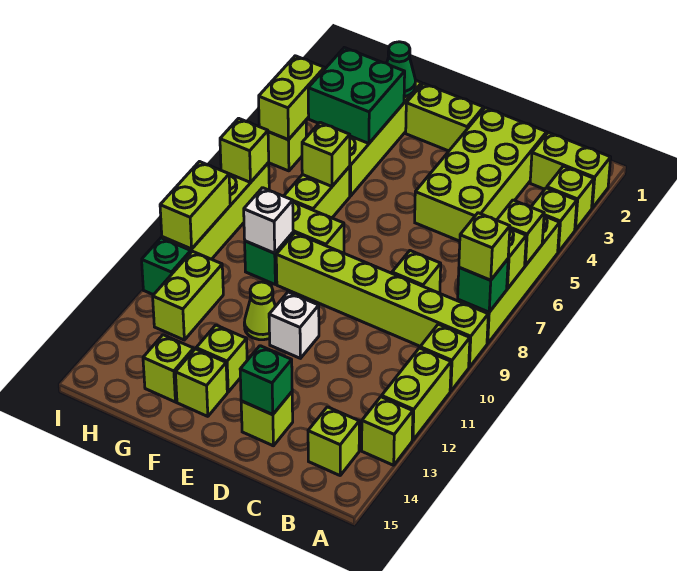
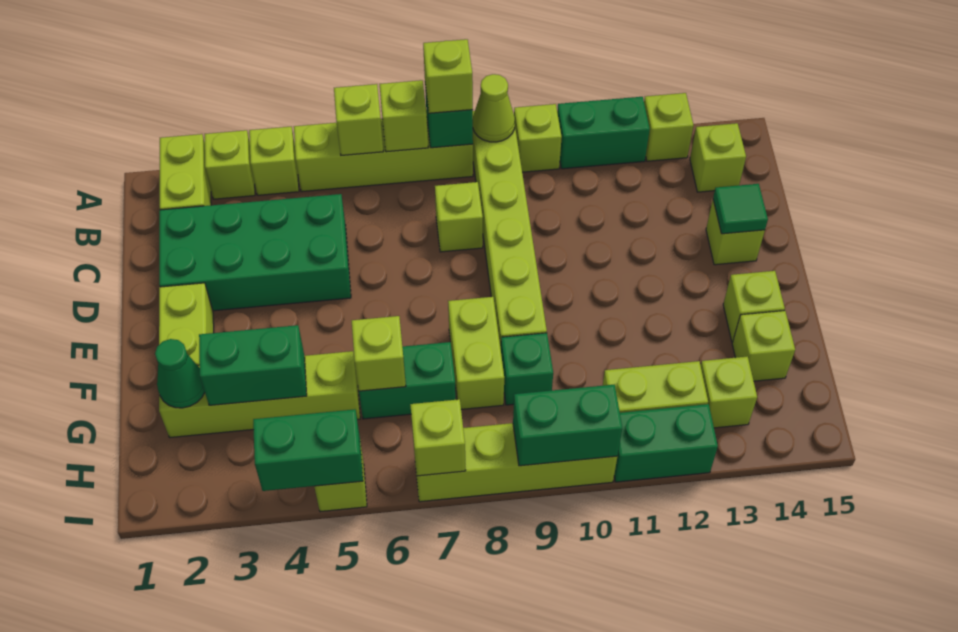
lime 1x2 brick [382,348,451,440] -> green 1x2 brick [557,97,650,169]
lime 2x4 brick [415,108,547,241] -> green 2x4 brick [159,194,351,311]
green 1x1 brick [240,346,292,415] -> green 1x1 tile [713,184,768,234]
white 1x1 brick [269,292,319,358] -> none
lime 1x1 cone [244,282,275,340] -> lime 1x1 cone moved to [473,74,515,142]
lime 1x1 brick [196,325,247,392] -> lime 1x1 brick moved to [701,356,757,428]
green 2x2 brick [308,48,405,143] -> green 1x2 brick [199,325,307,405]
lime 1x2 brick [284,167,350,218] -> green 1x2 brick [359,342,456,419]
white 1x1 brick [244,188,293,253] -> none
lime 1x2 brick [259,56,324,140] -> green 1x2 brick [253,409,363,491]
lime 1x2 brick [160,162,230,249] -> green 1x2 brick [513,385,622,466]
green 1x1 brick [142,238,191,295] -> green 1x2 brick [614,404,718,482]

